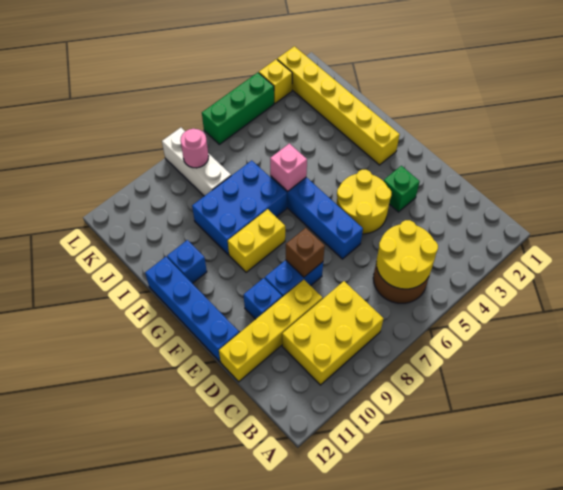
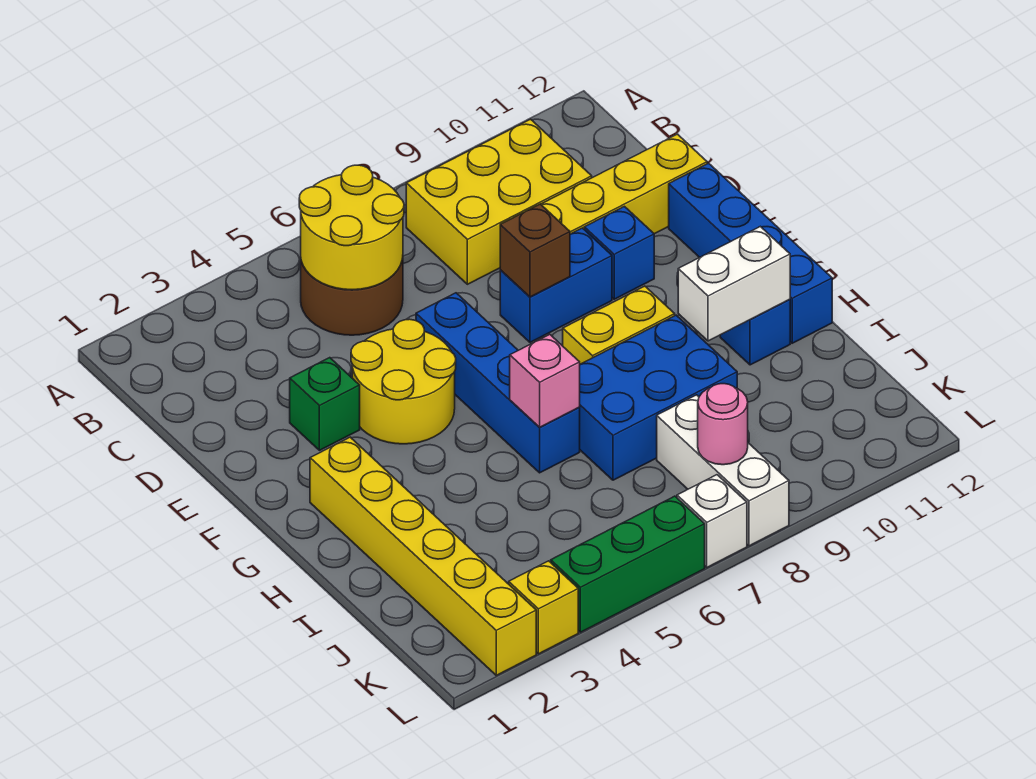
none -> white 1x2 brick [678,226,790,341]
none -> white 1x1 brick [677,475,747,567]

